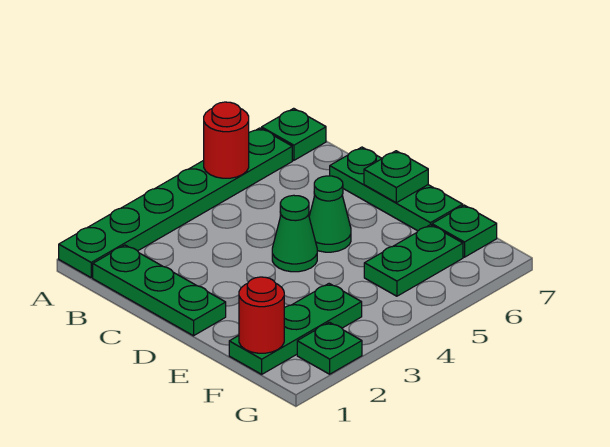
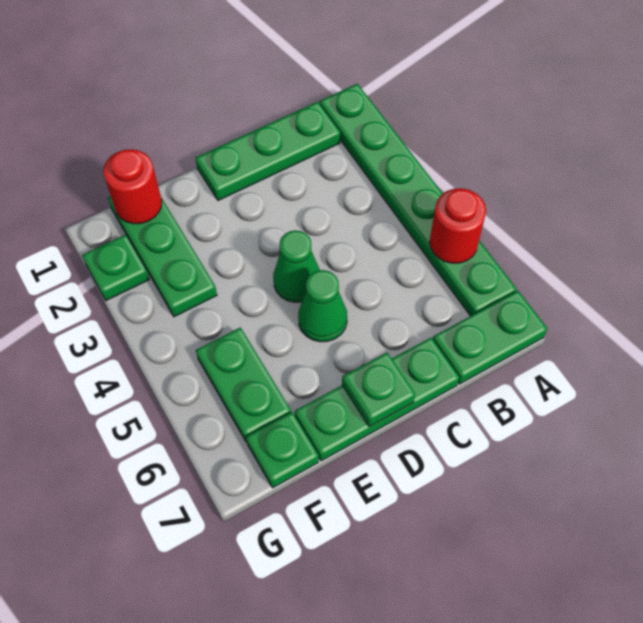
green 1x1 plate [262,108,326,160] -> green 1x2 plate [433,291,547,384]

